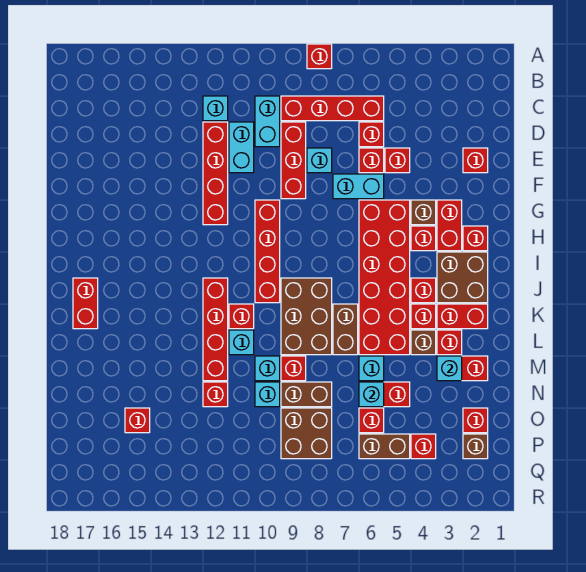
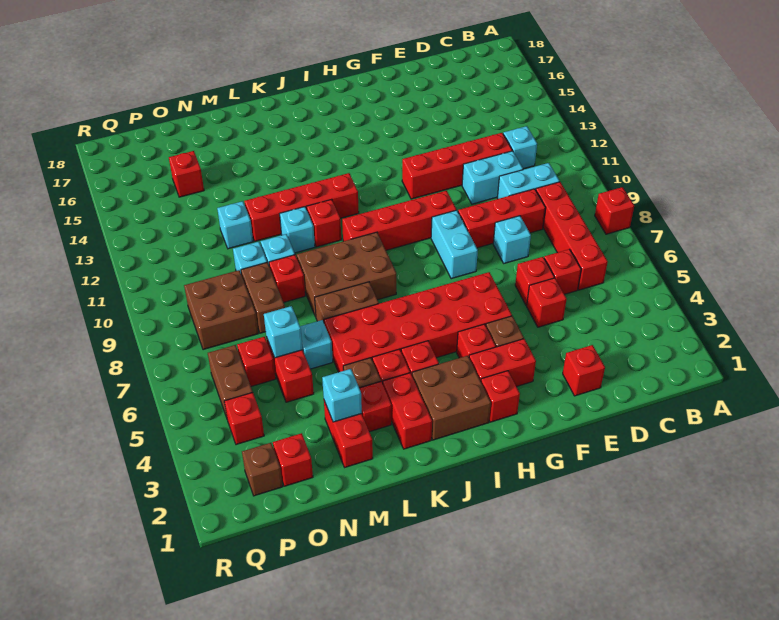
cyan 1x2 brick [333,174,384,199] -> cyan 1x2 brick moved to [431,210,478,279]
red 1x2 brick [73,278,98,329] -> none
red 1x1 brick [203,382,228,407] -> cyan 1x1 brick [217,201,253,249]

